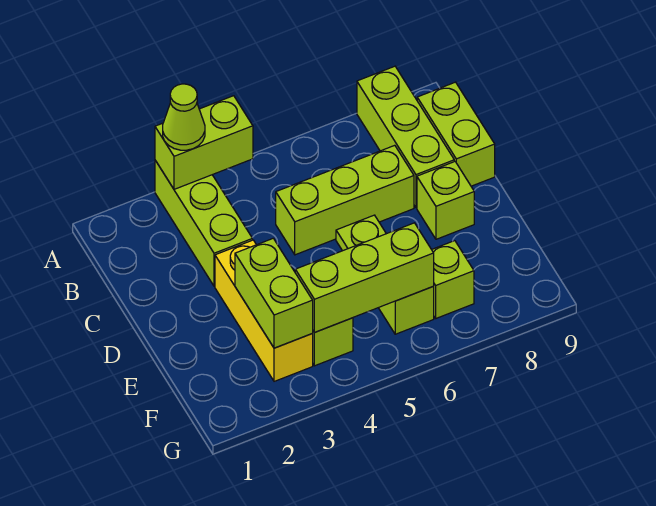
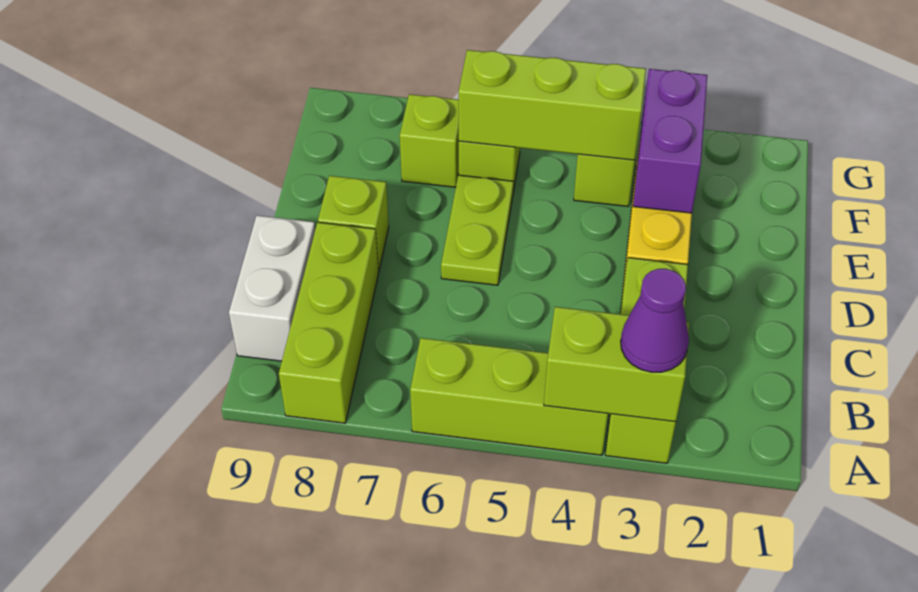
lime 1x1 cone [163,84,205,150] -> purple 1x1 cone [621,269,689,372]
lime 1x2 brick [417,82,495,186] -> white 1x2 brick [229,216,315,361]
lime 1x3 brick [276,145,414,255] -> lime 1x3 brick moved to [410,338,608,455]
lime 1x2 brick [235,238,313,348] -> purple 1x2 brick [633,69,707,213]

